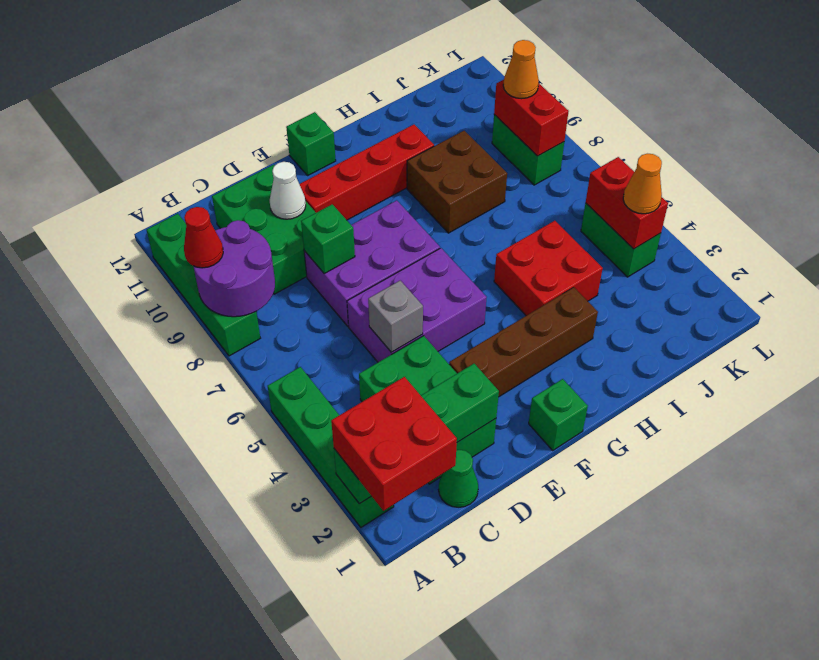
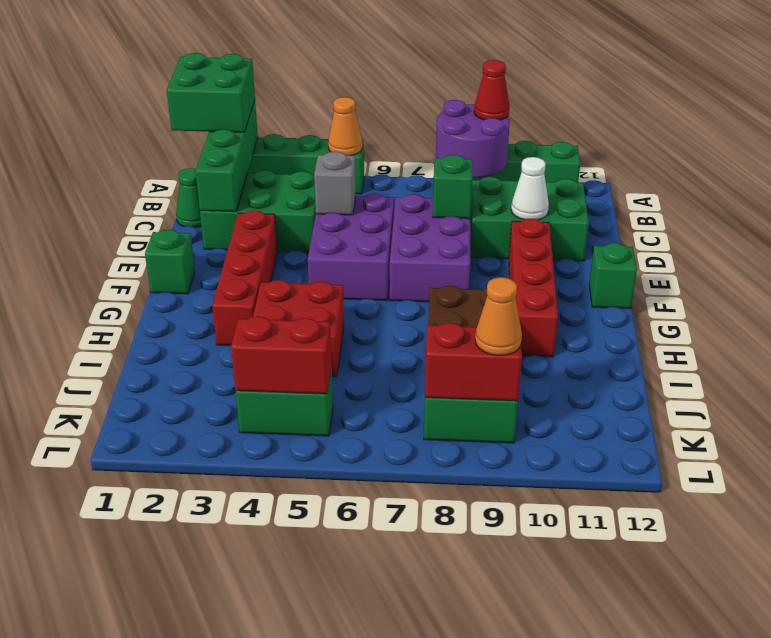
red 2x2 brick [331,377,457,511] -> green 2x2 brick [167,53,255,132]
brown 1x4 brick [449,287,598,397] -> red 1x4 brick [212,210,277,346]
orange 1x1 cone [623,154,662,214] -> orange 1x1 cone moved to [328,97,363,156]

